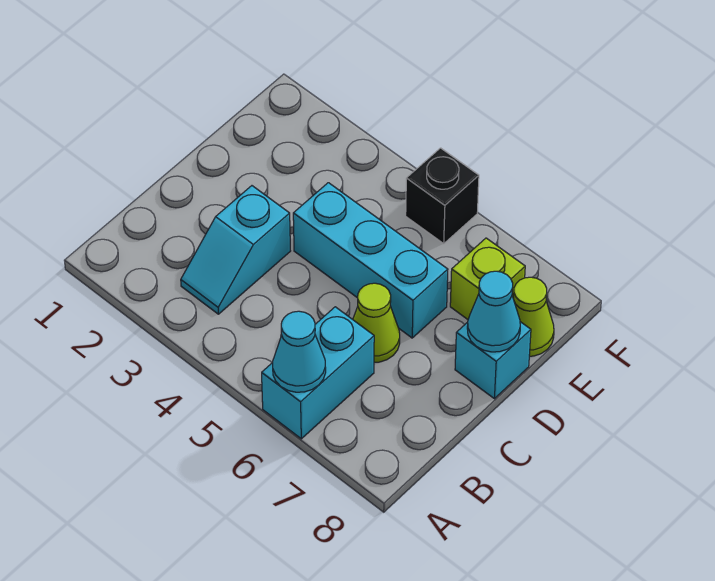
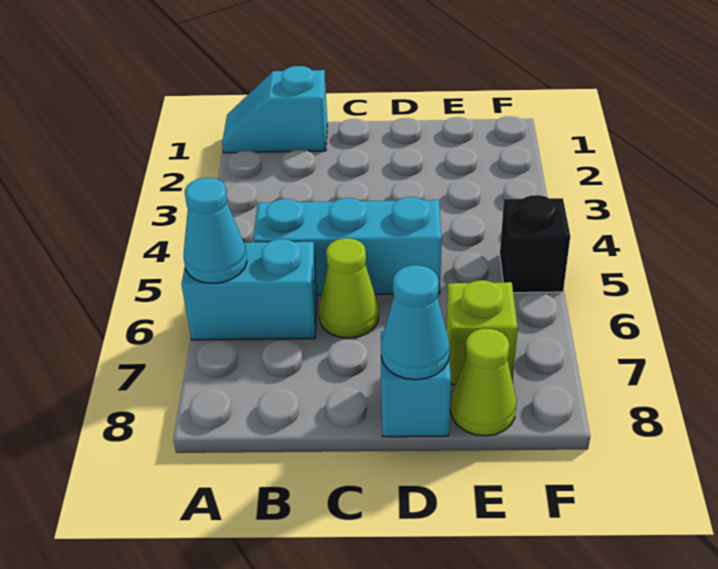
cyan 1x2 slope [181,186,290,314] -> cyan 1x2 slope moved to [222,66,327,153]
cyan 1x3 brick [293,183,448,338] -> cyan 1x3 brick turned to [253,197,442,295]

